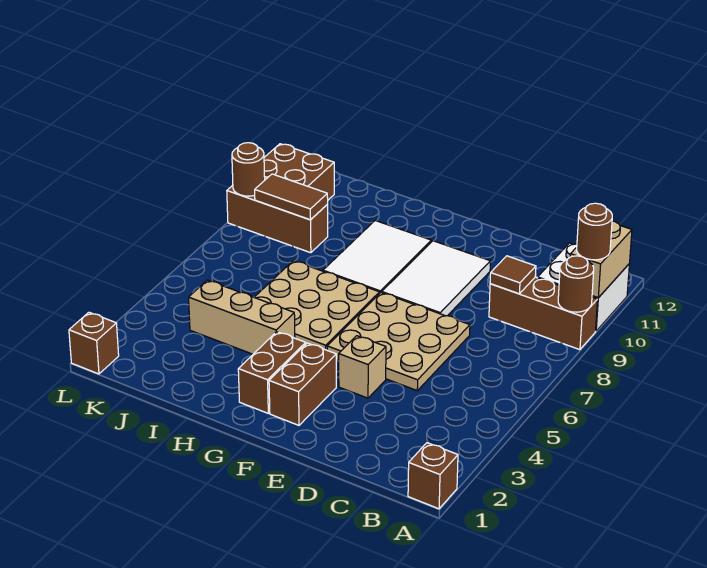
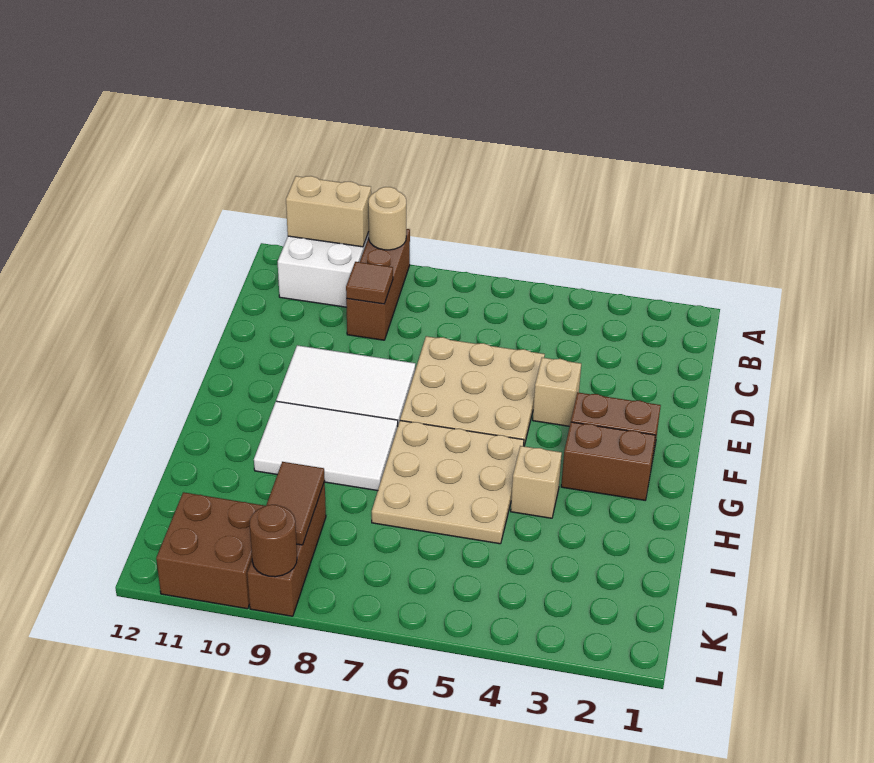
brown 1x1 brick [408,443,458,509] -> none
brown 1x1 round brick [558,256,594,312] -> tan 1x1 round brick [368,187,406,250]
brown 1x1 round brick [577,203,612,260] -> none
tan 1x3 brick [189,280,295,354] -> tan 1x1 brick [511,446,562,518]
brown 1x1 brick [69,312,119,374] -> none

